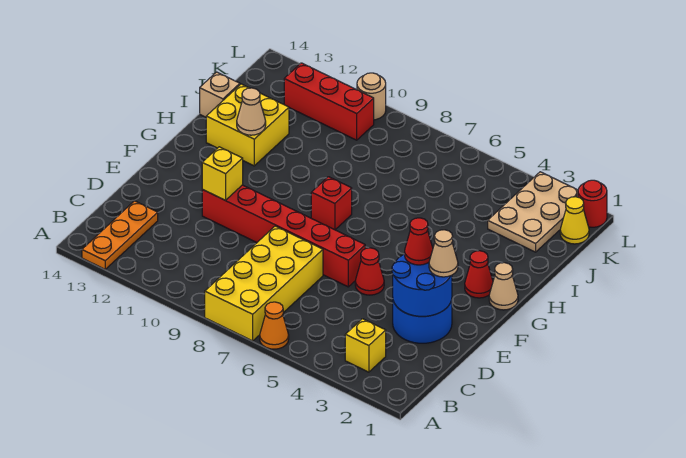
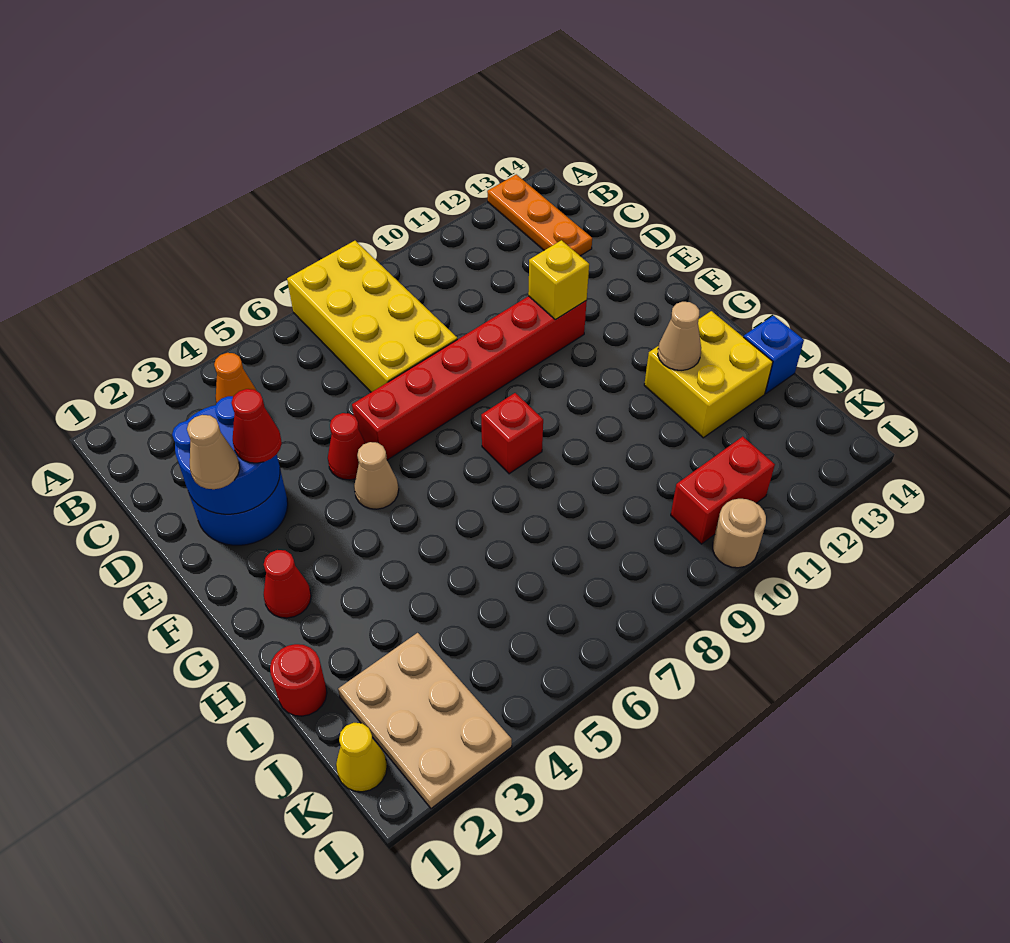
orange 1x1 cone [260,302,289,349] -> orange 1x1 cone moved to [214,353,257,403]
yellow 1x1 brick [345,319,386,372] -> none
tan 1x1 cone [489,263,518,310] -> tan 1x1 cone moved to [354,442,399,509]
tan 1x1 brick [200,72,240,117] -> blue 1x1 brick [744,316,804,393]
red 1x3 brick [284,63,374,140] -> red 1x2 brick [671,437,775,544]
red 1x1 round brick [578,180,607,227] -> red 1x1 round brick moved to [270,644,327,716]

